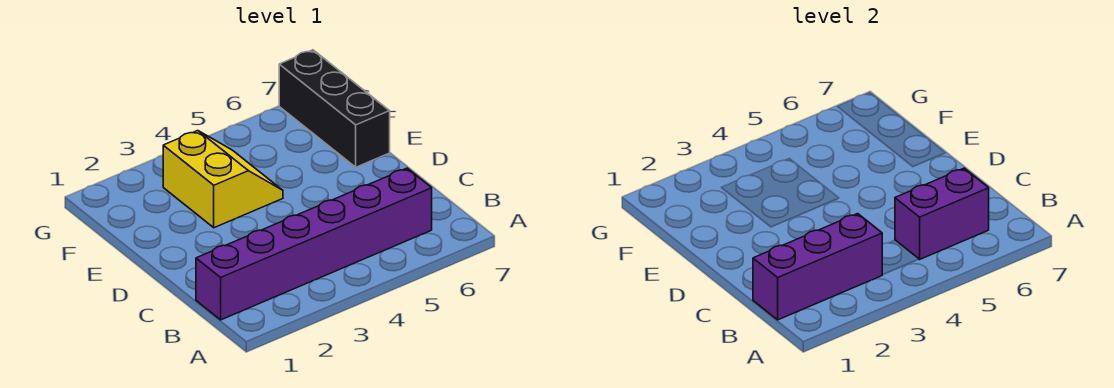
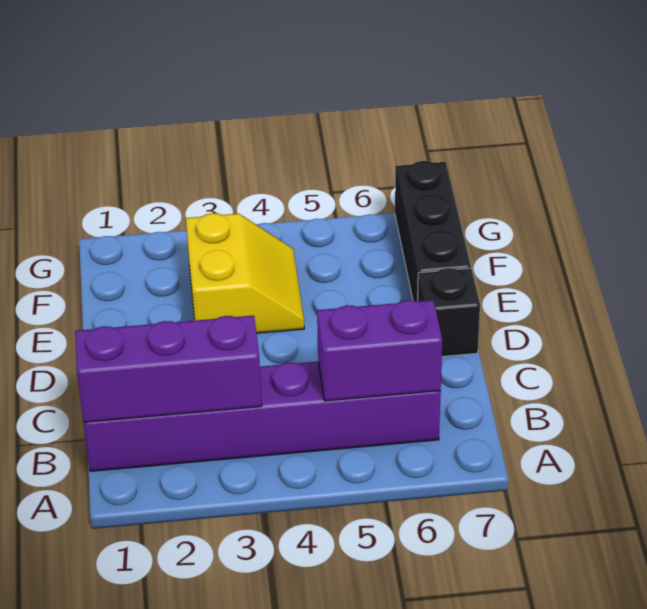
none -> black 1x1 brick [418,268,480,356]

